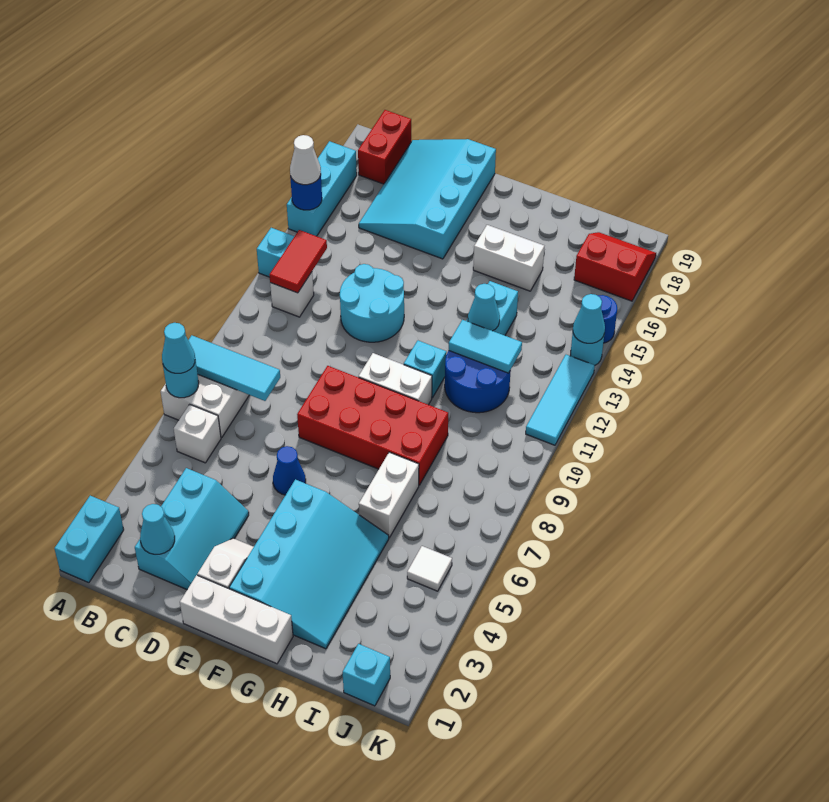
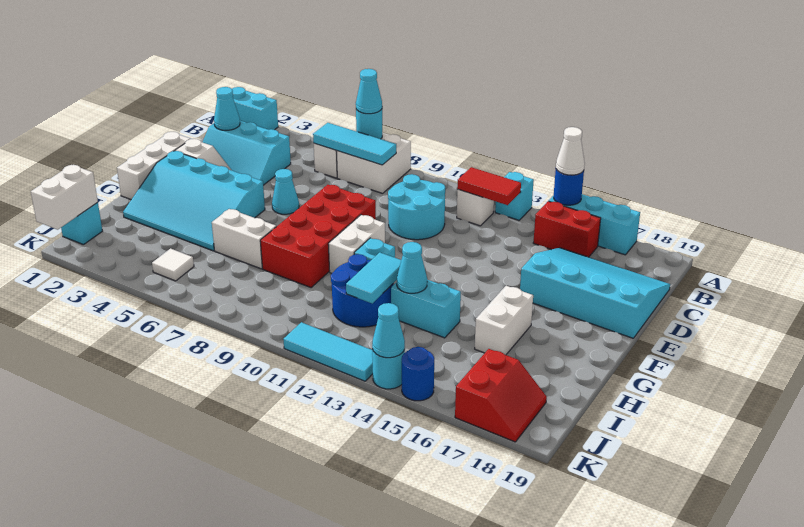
cyan 1x3 tile [188,335,280,401] -> cyan 1x3 tile turned to [313,123,396,165]
red 1x2 brick [358,110,411,184] -> red 1x2 brick moved to [533,201,601,257]
cyan 2x2 round brick [340,264,404,342] -> cyan 2x2 round brick moved to [388,174,445,240]
blue 1x1 cone [273,446,306,495] -> cyan 1x1 cone [272,169,299,214]
none -> white 1x2 brick [31,165,98,230]

